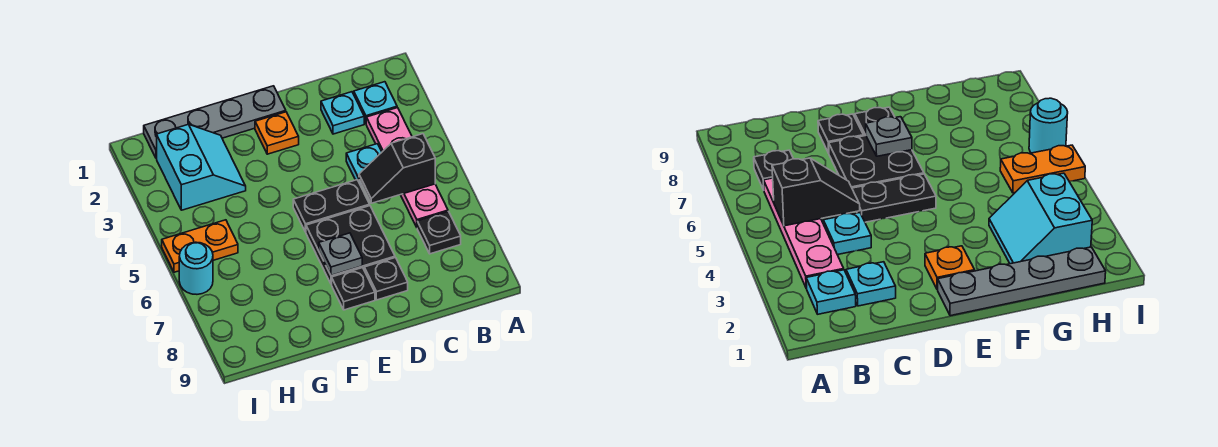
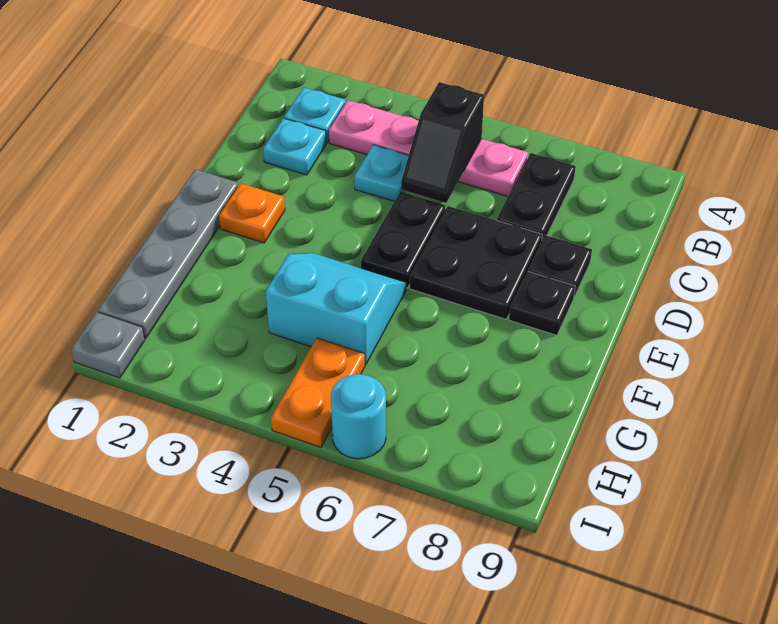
black 1x1 plate [417,212,461,254] -> black 1x2 plate [497,153,576,240]
grey 1x1 plate [319,233,362,275] -> grey 1x1 plate moved to [71,312,145,378]
cyan 2x2 slope [157,124,246,210] -> cyan 2x2 slope moved to [266,253,406,365]

